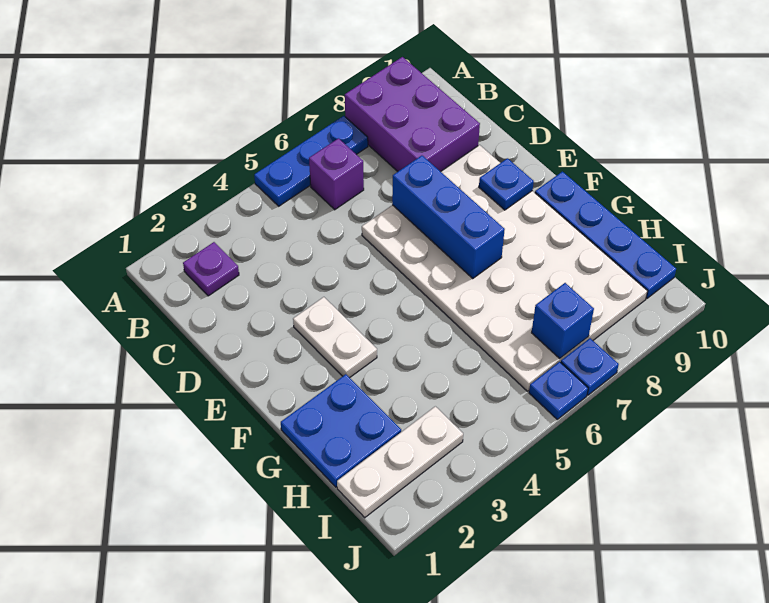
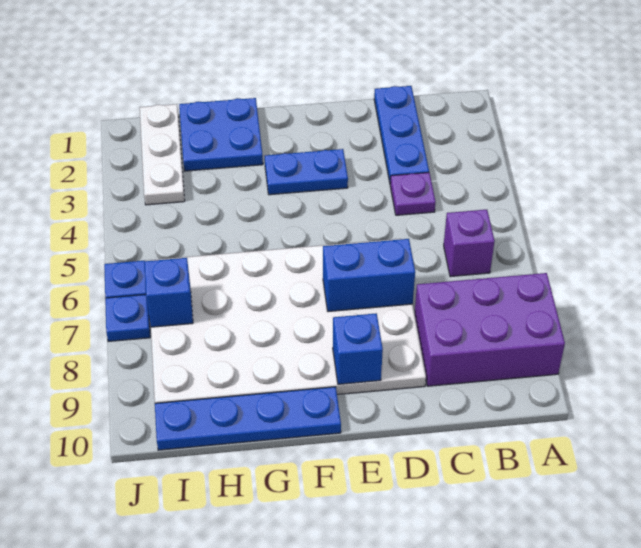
blue 1x3 plate [254,116,368,206] -> blue 1x3 plate moved to [374,86,429,182]
purple 1x1 plate [183,242,239,296] -> purple 1x1 plate moved to [390,172,436,215]
blue 1x3 brick [392,156,505,278] -> blue 1x2 brick [323,239,415,312]
white 1x2 plate [293,297,377,378] -> blue 1x2 plate [265,149,348,195]
blue 1x1 plate [479,158,534,210] -> blue 1x1 brick [333,313,383,384]

